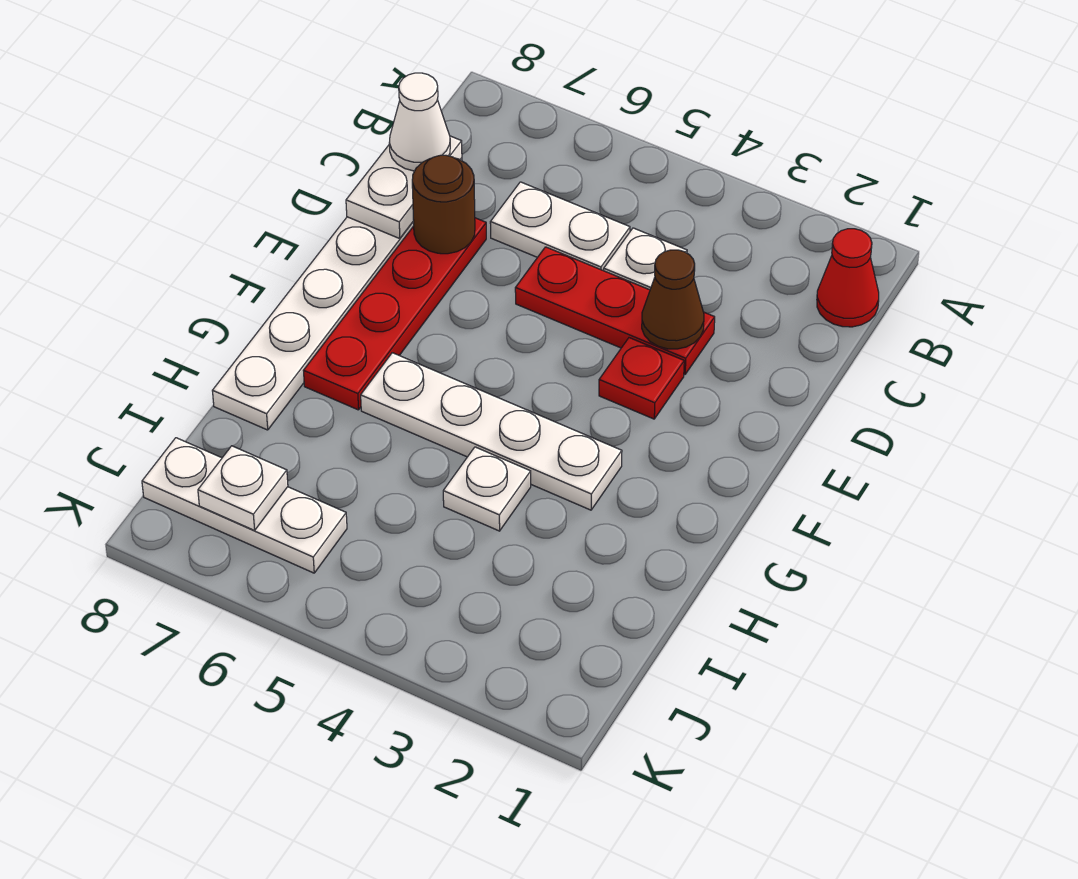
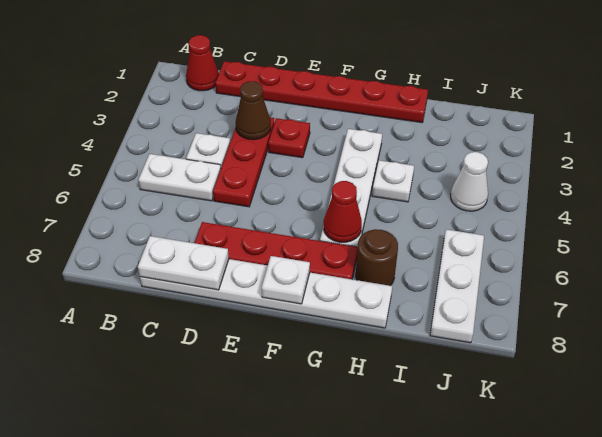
none -> red 1x6 plate [215,61,428,123]
white 1x2 plate [490,182,630,271] -> white 1x2 plate turned to [138,154,221,201]
white 1x1 cone [389,73,450,171] -> white 1x1 cone moved to [451,152,488,211]
brown 1x1 round brick [412,155,475,254] -> brown 1x1 round brick moved to [356,229,398,286]
none -> red 1x1 cone [324,181,362,242]
white 1x1 plate [198,446,288,530] -> white 1x1 plate moved to [262,256,310,304]

